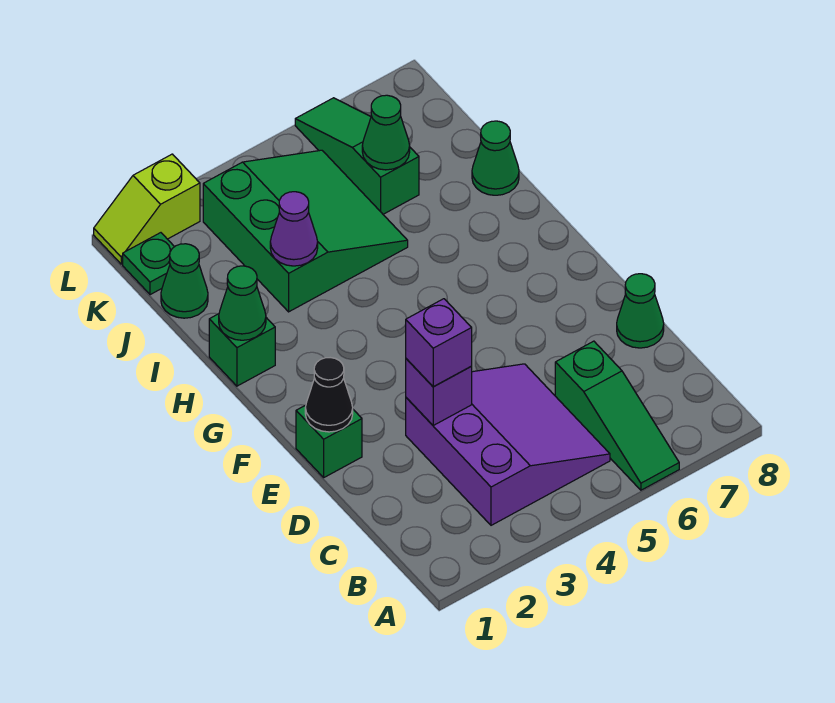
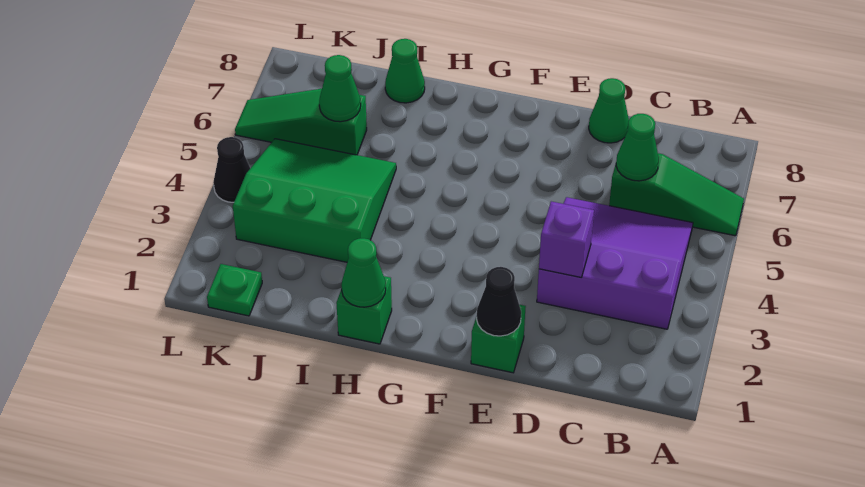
purple 1x1 brick [406,299,472,387] -> none
purple 1x1 cone [270,192,318,266] -> none
green 1x1 cone [161,244,208,318] -> green 1x1 cone moved to [616,114,659,181]
lime 1x2 slope [94,154,200,264] -> none
none -> black 1x1 cone [213,137,250,202]

